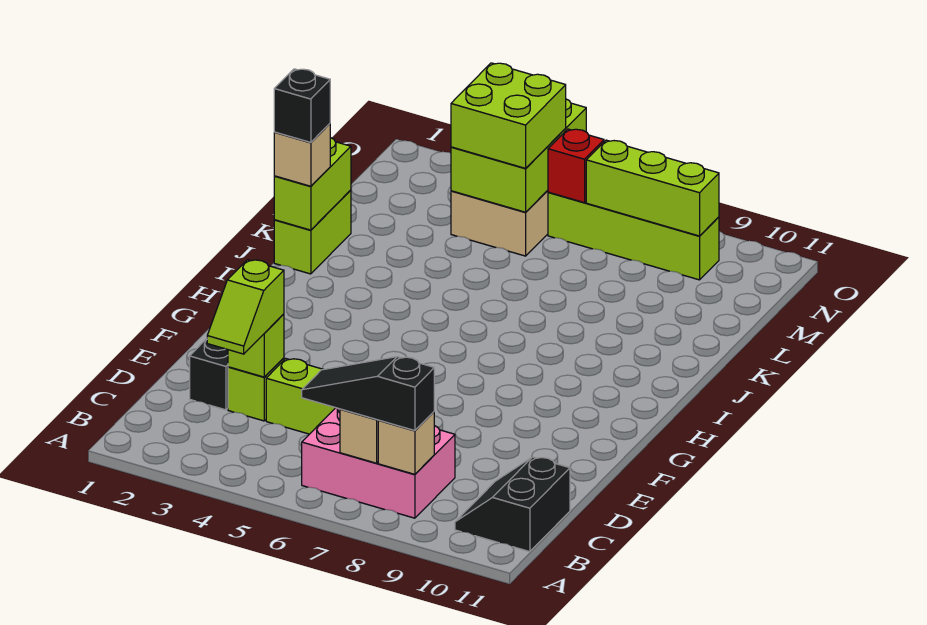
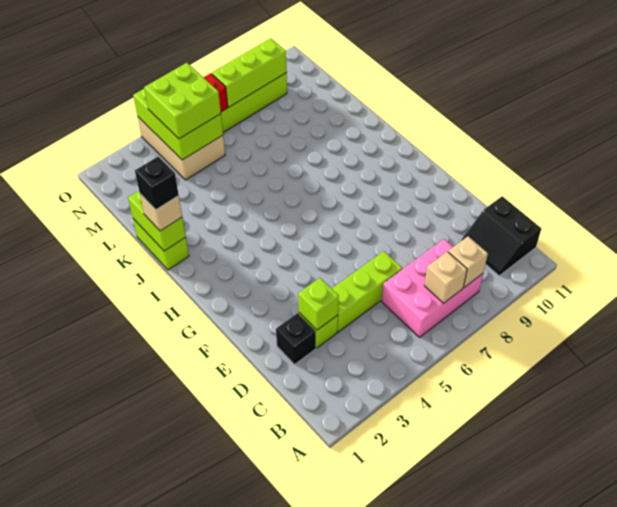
black 1x3 slope [302,357,434,431] -> none
lime 1x2 slope [207,260,284,354] -> none

